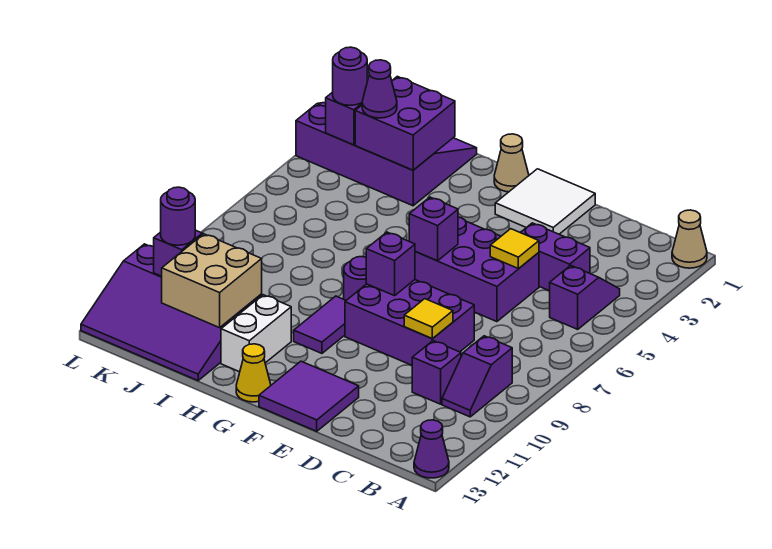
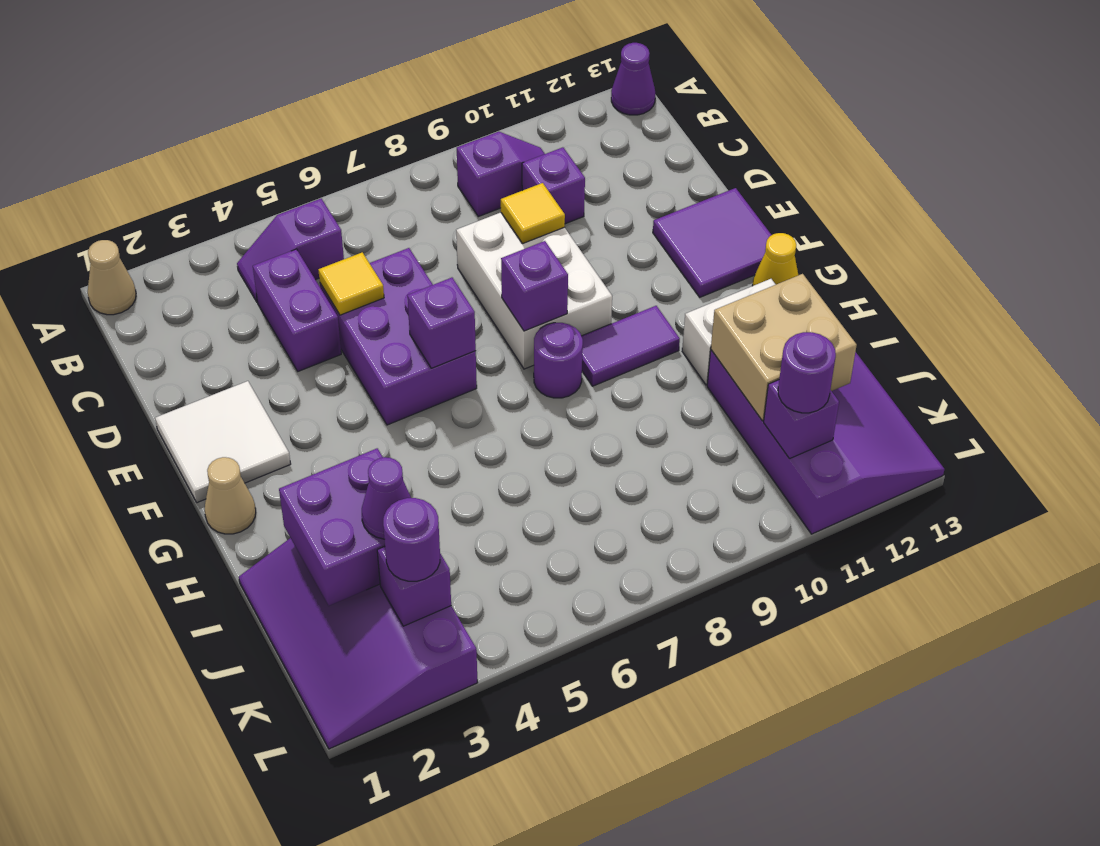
purple 2x3 brick [345,280,474,365] -> white 2x3 brick [456,212,612,369]

